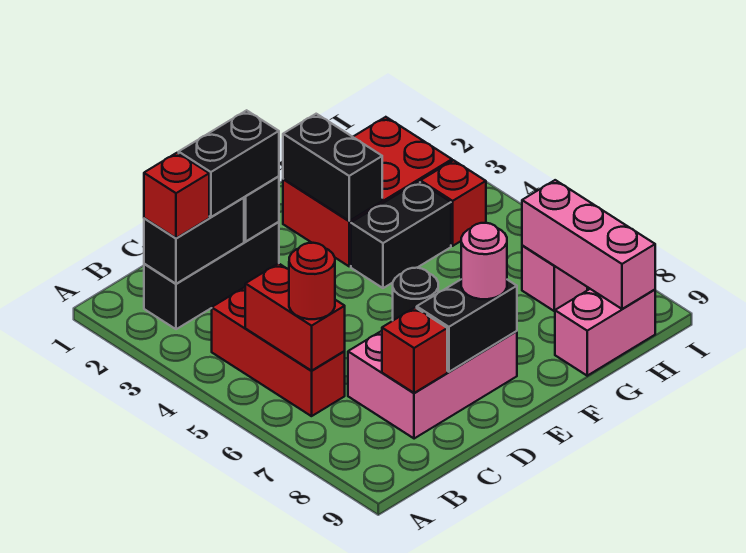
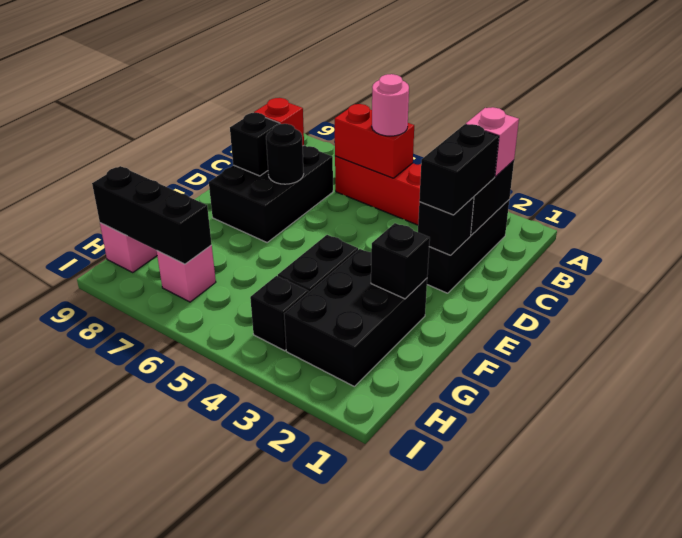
red 1x1 brick [144,153,209,238] -> pink 1x1 brick [466,107,519,177]
red 1x1 round brick [289,243,335,319] -> none
pink 2x3 brick [348,331,517,439] -> black 2x3 brick [209,146,333,242]
black 1x2 brick [417,280,517,372] -> black 1x1 brick [230,113,280,176]
pink 1x1 round brick [461,223,507,299] -> pink 1x1 round brick moved to [372,74,409,136]
red 2x3 brick [283,117,452,266] -> black 2x3 brick [284,249,427,386]
black 1x2 brick [283,114,382,221] -> black 1x1 brick [371,223,430,299]
red 1x1 brick [420,160,486,246] -> black 1x1 brick [250,276,308,351]
pink 1x3 brick [522,180,655,309] -> black 1x3 brick [92,166,212,264]

